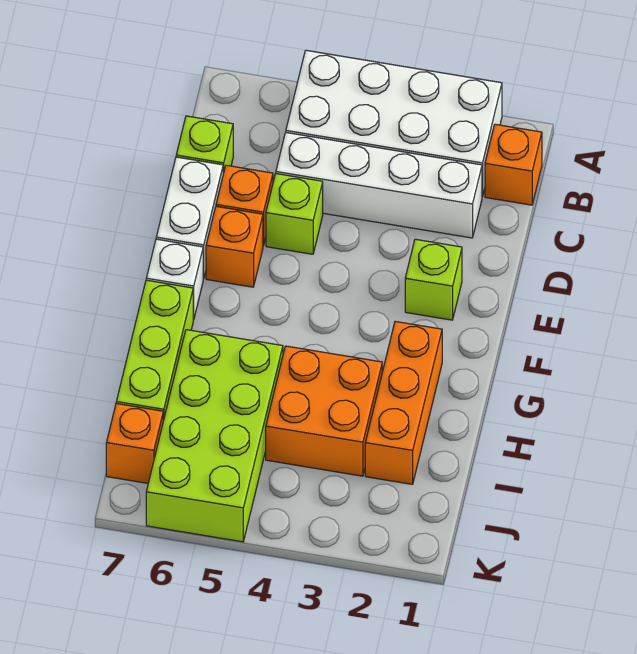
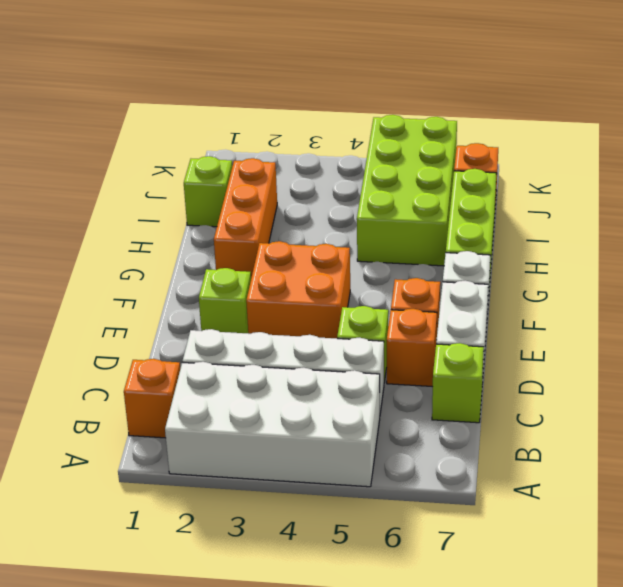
orange 2x2 brick [266,346,382,476] -> orange 2x2 brick moved to [246,241,350,338]
none -> lime 1x1 brick [184,156,232,227]

